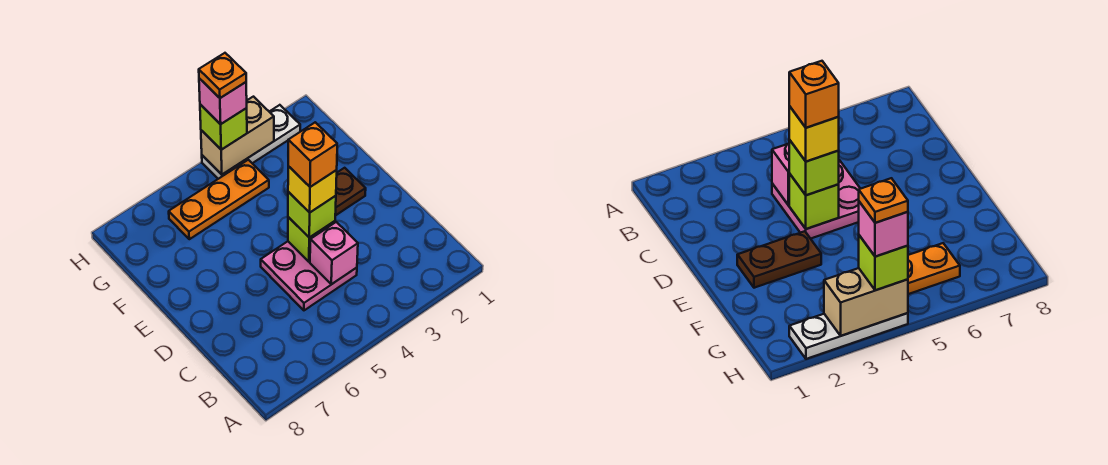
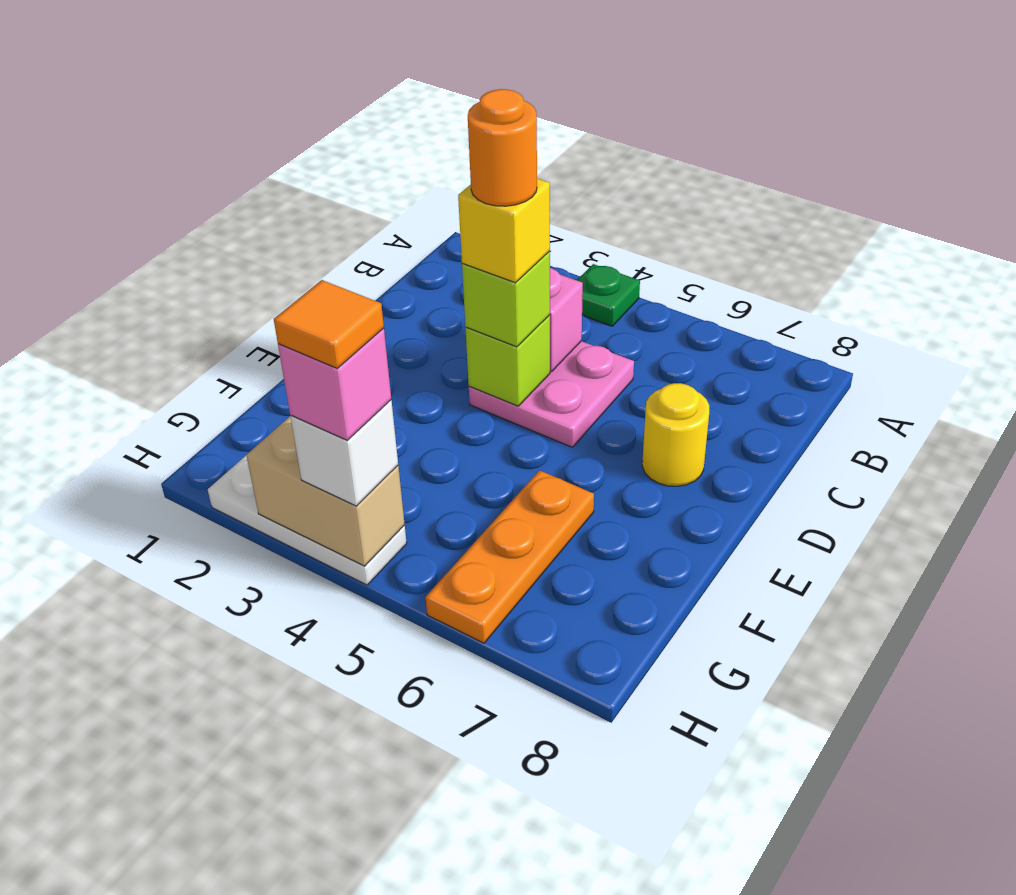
none -> green 1x1 plate [577,264,640,326]
orange 1x1 brick [288,122,337,187] -> orange 1x1 round brick [468,89,537,206]
none -> yellow 1x1 round brick [642,383,709,486]
brown 1x2 plate [335,168,366,216] -> none
orange 1x3 plate [169,160,269,239] -> orange 1x3 plate turned to [426,470,594,643]
lime 1x1 brick [200,104,247,150] -> white 1x1 brick [290,400,398,506]
orange 1x1 plate [199,53,246,98] -> orange 1x1 tile [274,280,384,368]

